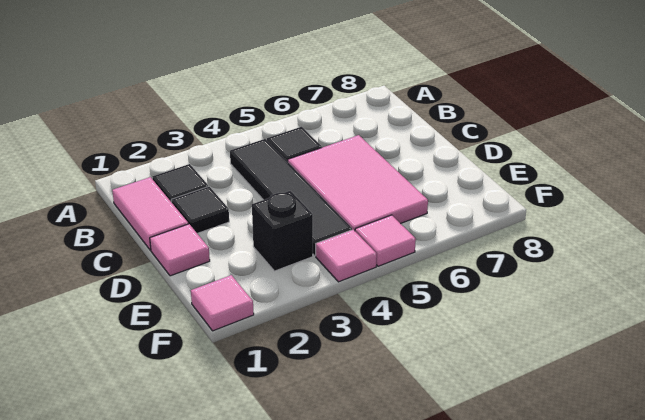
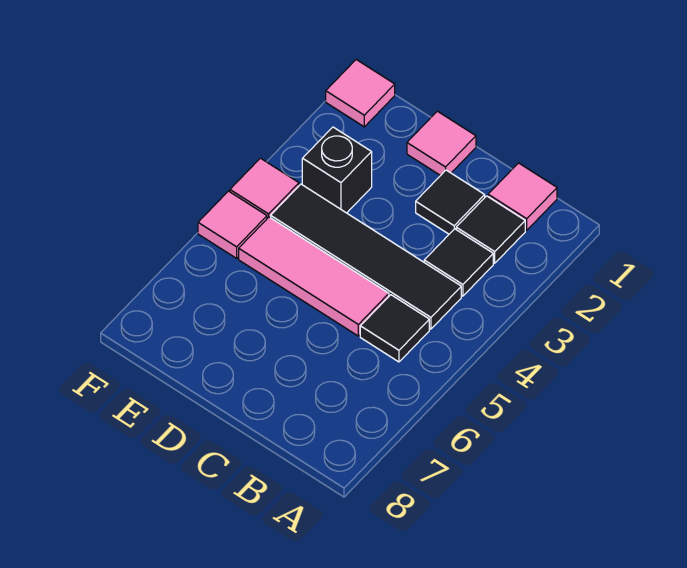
pink 1x2 tile [112,177,188,250] -> pink 1x1 tile [488,163,557,230]
none -> black 1x1 tile [424,229,493,296]
pink 2x3 tile [288,135,428,231] -> pink 1x3 tile [239,217,389,336]

